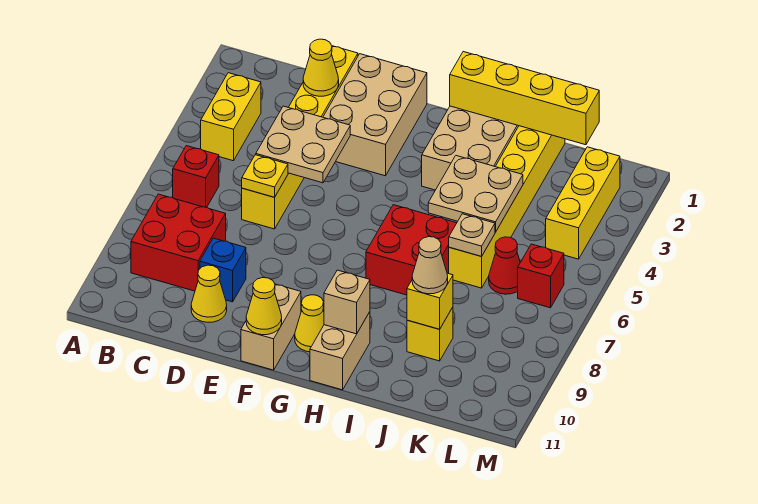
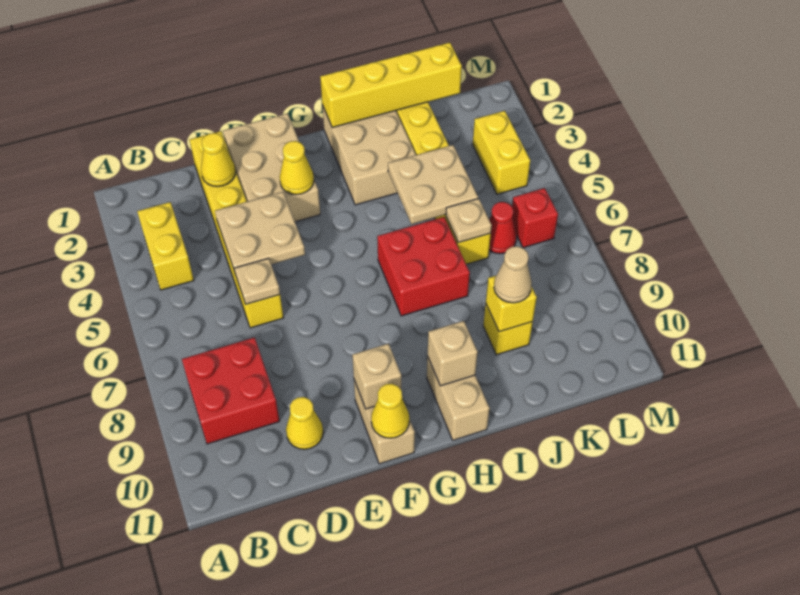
red 1x1 brick [173,146,219,207] -> none
yellow 1x1 plate [242,155,288,197] -> tan 1x1 plate [234,258,280,304]
blue 1x1 brick [200,238,246,302] -> none
none -> tan 1x1 brick [352,344,401,409]
yellow 1x1 cone [295,295,324,352] -> yellow 1x1 cone moved to [280,141,314,195]
yellow 1x3 brick [546,147,620,259] -> yellow 1x2 brick [473,111,530,194]

